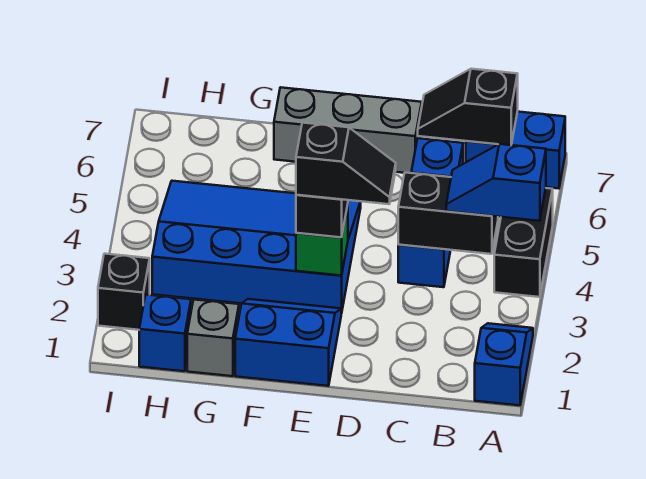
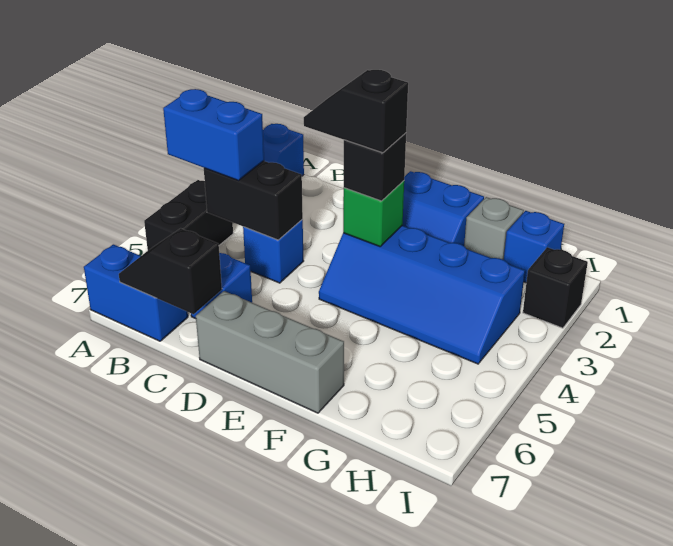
blue 1x2 slope [446,144,546,221] -> blue 1x2 brick [163,89,264,180]
black 1x2 slope [418,69,518,145] -> black 1x2 slope turned to [119,228,222,314]
blue 3x4 slope [152,181,361,313] -> blue 2x4 slope [319,226,525,364]

